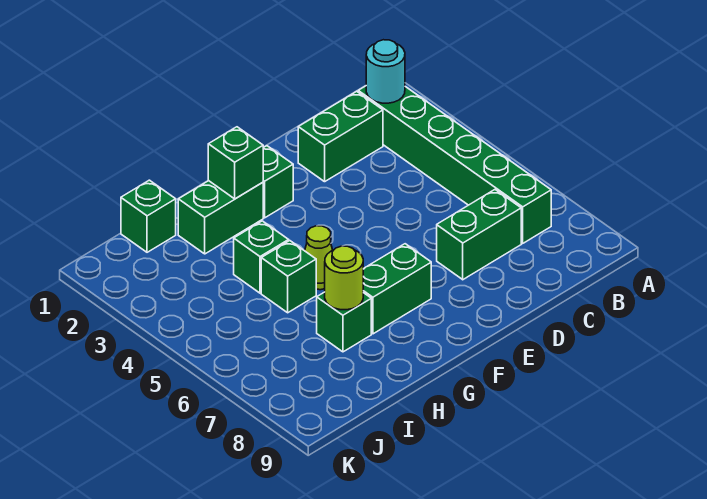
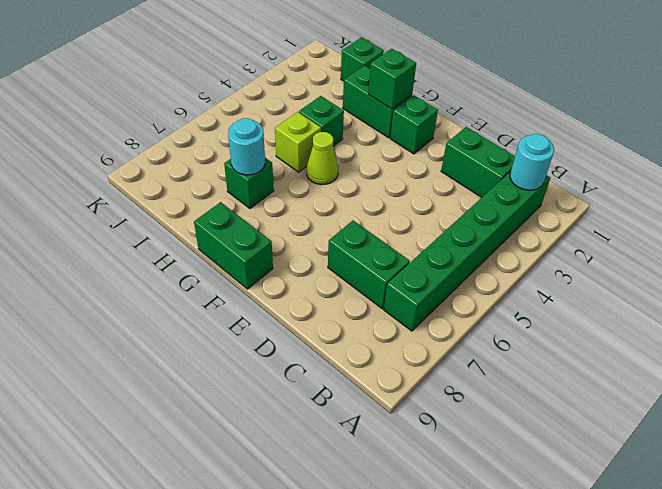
green 1x2 brick [363,244,431,334] -> green 1x2 brick moved to [194,202,273,289]
green 1x1 brick [261,241,316,313] -> lime 1x1 brick [275,112,321,172]
lime 1x1 round brick [325,246,363,310] -> cyan 1x1 round brick [228,118,265,175]

